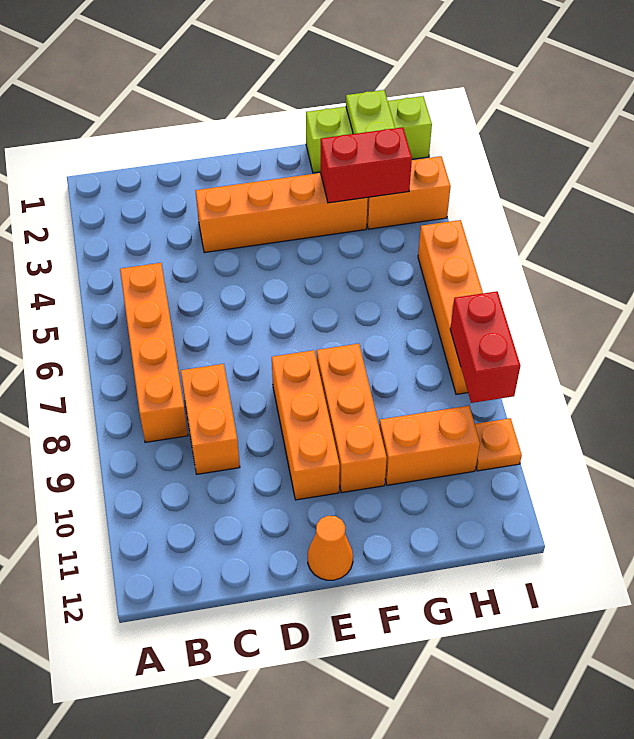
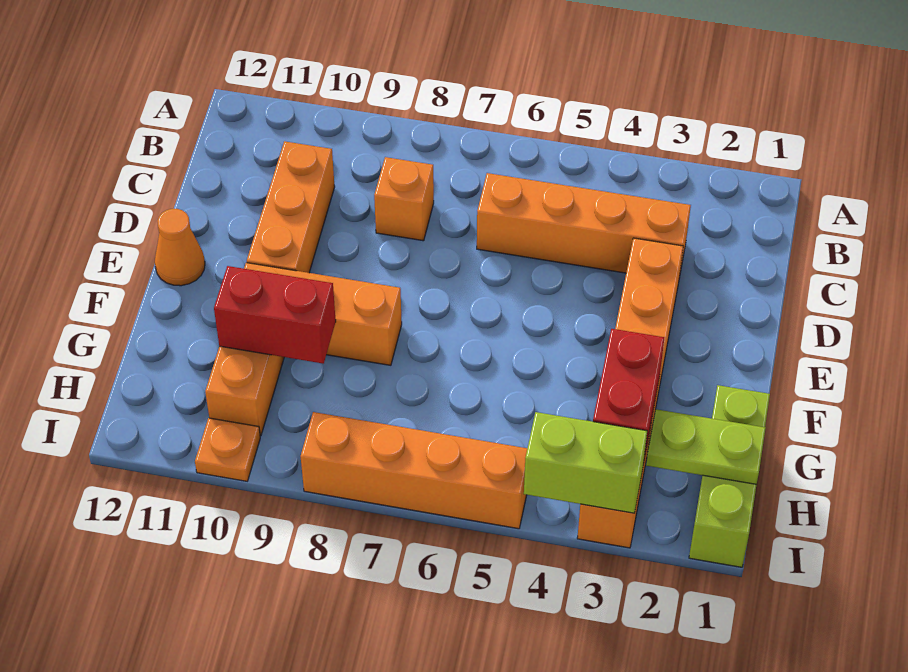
orange 1x4 brick [120,263,188,442] -> orange 1x4 brick moved to [477,173,691,278]
orange 1x2 brick [181,364,240,474] -> orange 1x1 brick [374,157,434,241]
orange 1x3 brick [272,350,340,500] -> orange 1x3 brick turned to [247,141,335,273]
none -> lime 1x2 brick [524,412,647,513]
red 1x2 brick [450,291,520,403] -> red 1x2 brick moved to [214,266,336,364]

